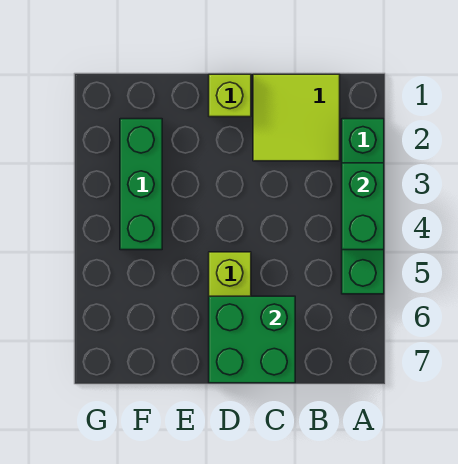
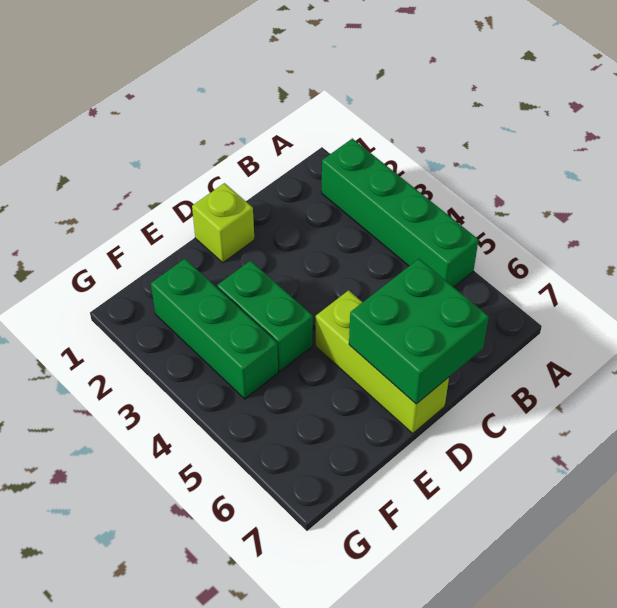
green 1x2 brick [342,163,384,250] -> green 1x2 brick moved to [217,261,313,371]
lime 2x2 tile [253,74,340,161] -> none

